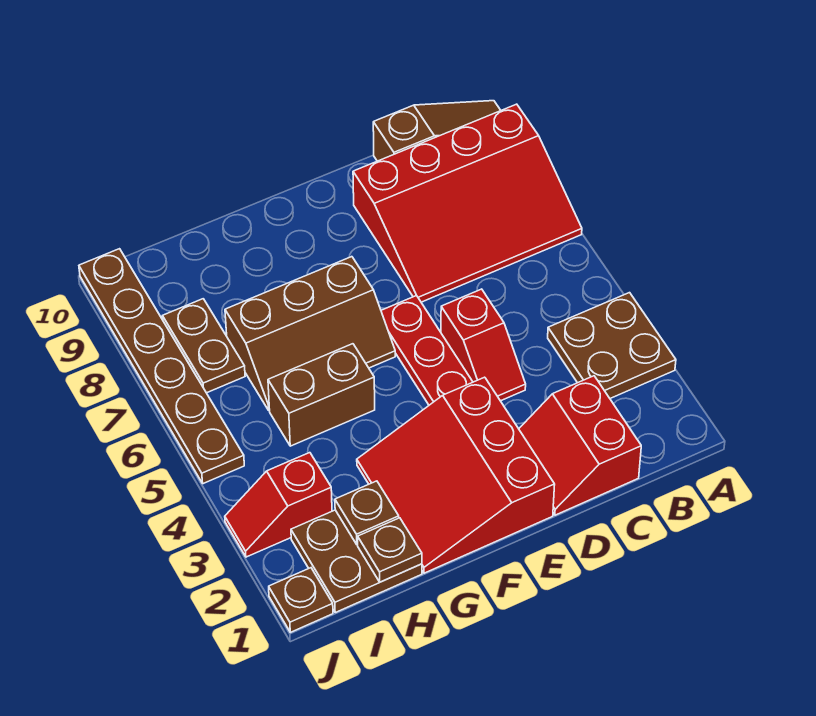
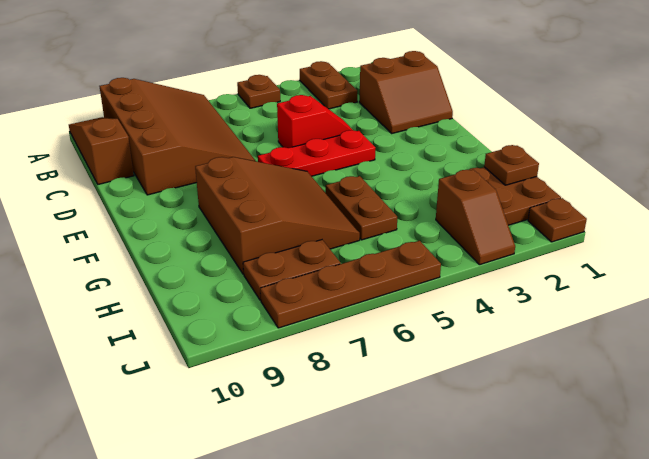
brown 2x2 plate [548,293,676,398] -> brown 1x2 plate [300,61,357,109]
red 3x4 slope [353,104,582,302] -> brown 3x4 slope [100,78,255,195]
red 2x2 slope [519,376,641,515] -> brown 2x2 slope [359,51,453,133]
red 3x3 slope [357,377,555,573] -> none
brown 2x3 slope [225,257,395,410] -> brown 3x3 slope [195,157,360,274]
brown 1x2 brick [268,344,375,446] -> brown 1x2 plate [326,176,397,240]
brown 1x1 plate [335,481,399,545] -> brown 1x1 plate moved to [237,75,280,108]
red 1x2 slope [225,453,332,557] -> brown 1x2 slope [436,169,515,265]
brown 1x6 plate [79,249,244,484] -> brown 1x4 plate [260,241,441,328]

